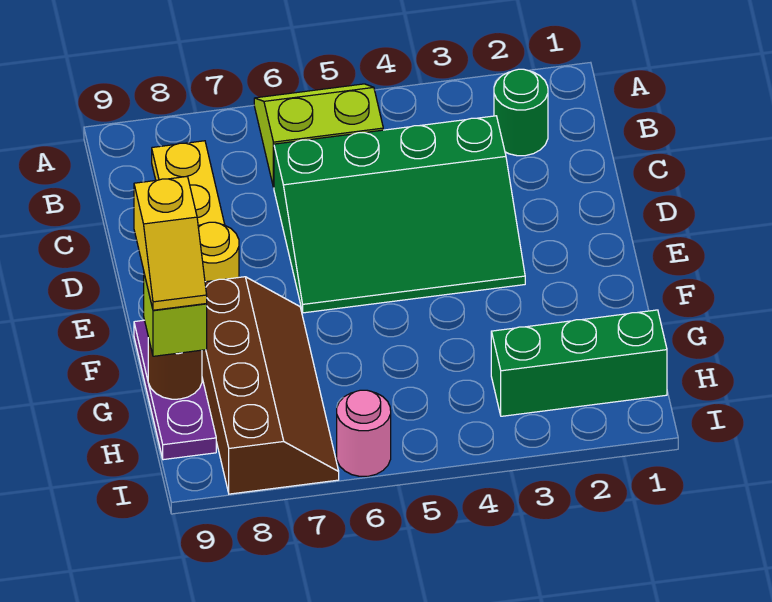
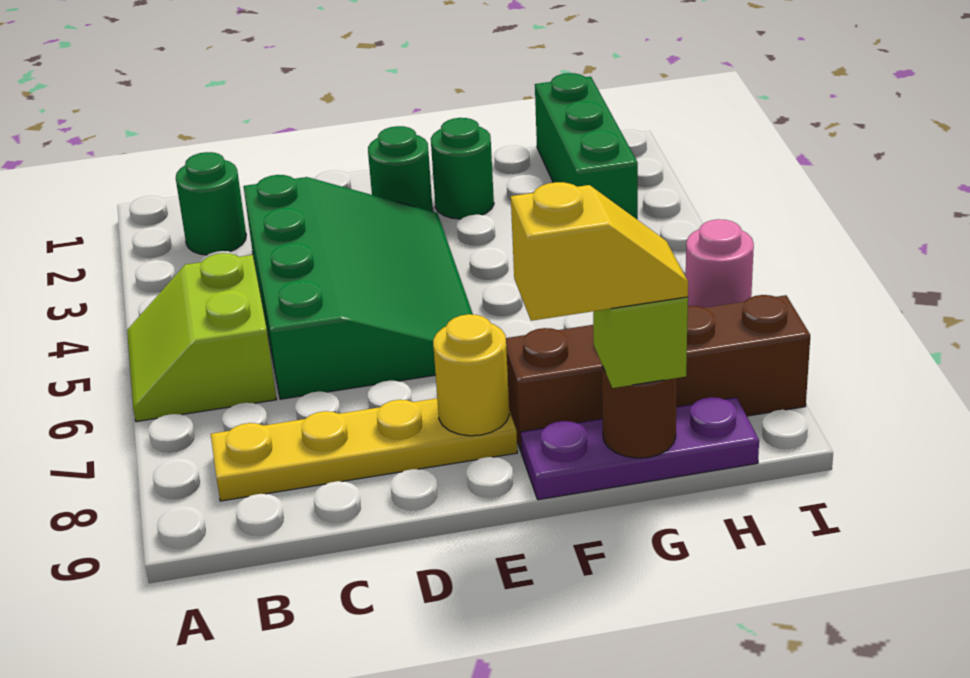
none -> green 1x1 round brick [368,126,433,211]
none -> green 1x1 round brick [431,118,494,219]

